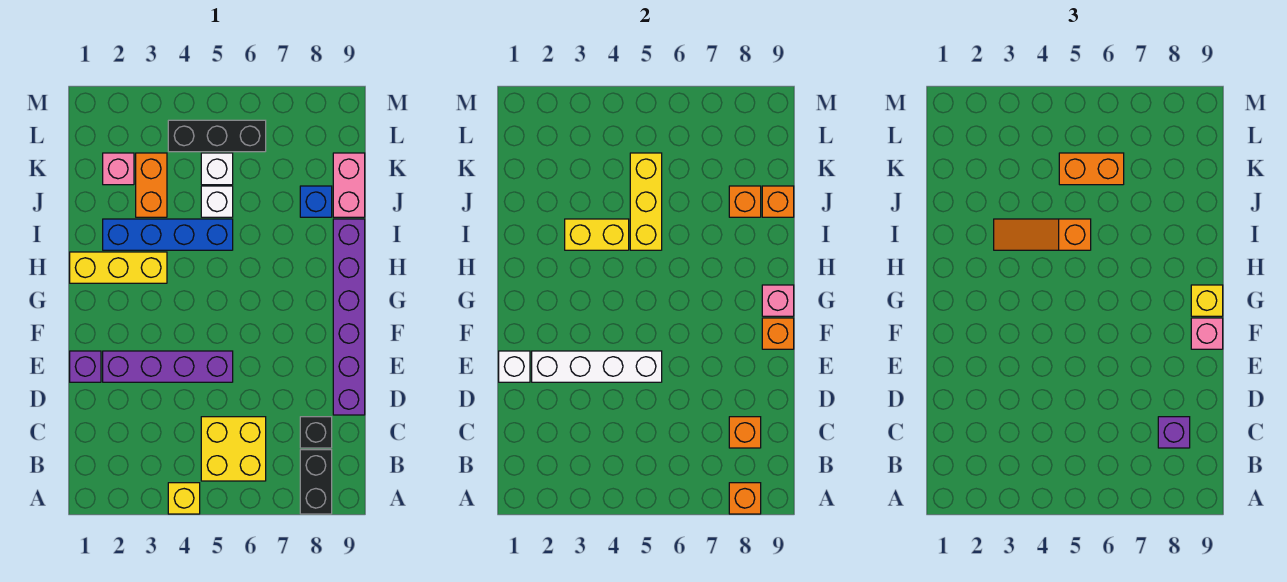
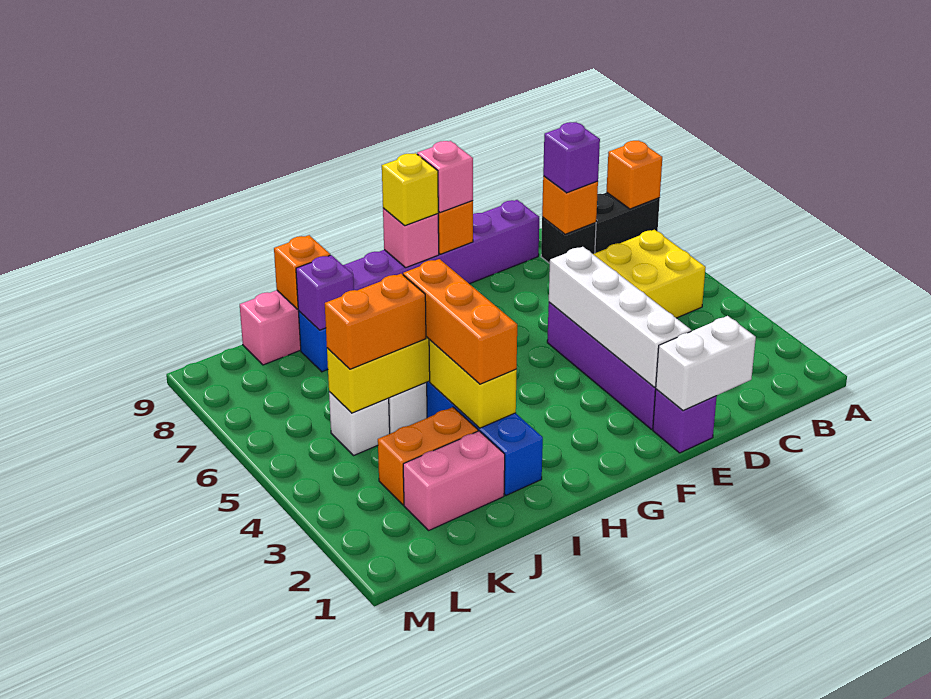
yellow 1x1 brick [168,483,200,514] -> none
white 1x1 brick [499,351,530,382] -> white 1x2 brick [656,316,756,411]
yellow 1x3 brick [70,252,167,283] -> none
orange 1x3 slope [994,219,1091,250] -> orange 1x3 brick [403,259,517,384]
orange 1x1 brick [729,186,761,217] -> purple 1x1 brick [296,255,354,330]
pink 1x1 brick [103,153,134,185] -> pink 1x2 brick [403,431,505,530]
orange 1x2 brick [1059,153,1124,185] -> orange 1x2 brick turned to [325,274,426,369]
black 1x3 brick [168,120,266,152] -> none

